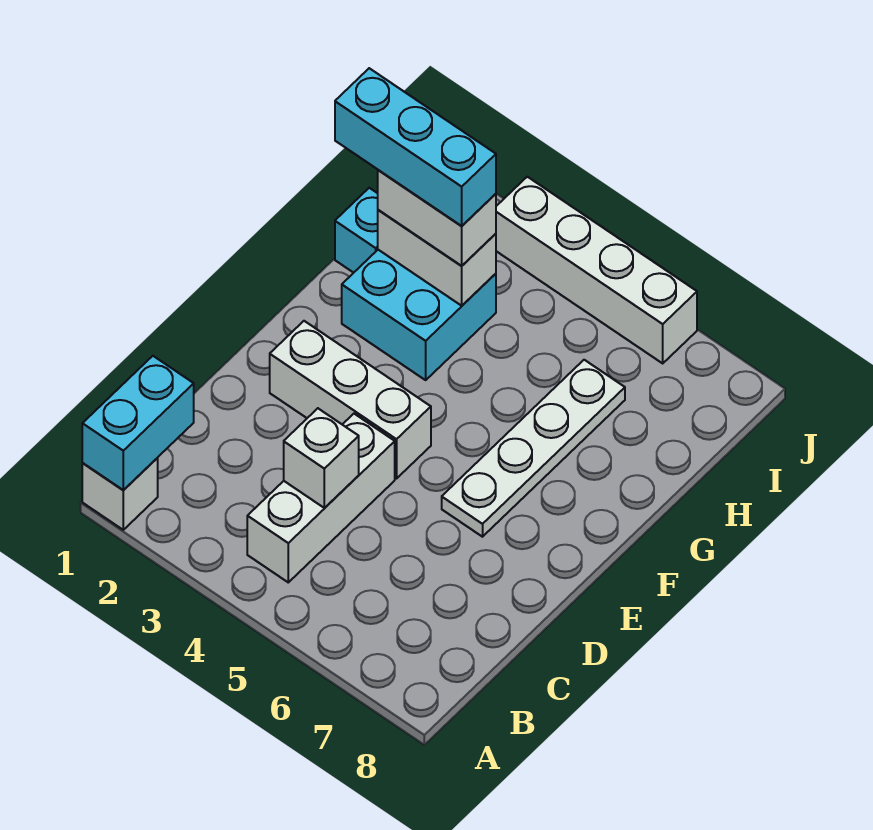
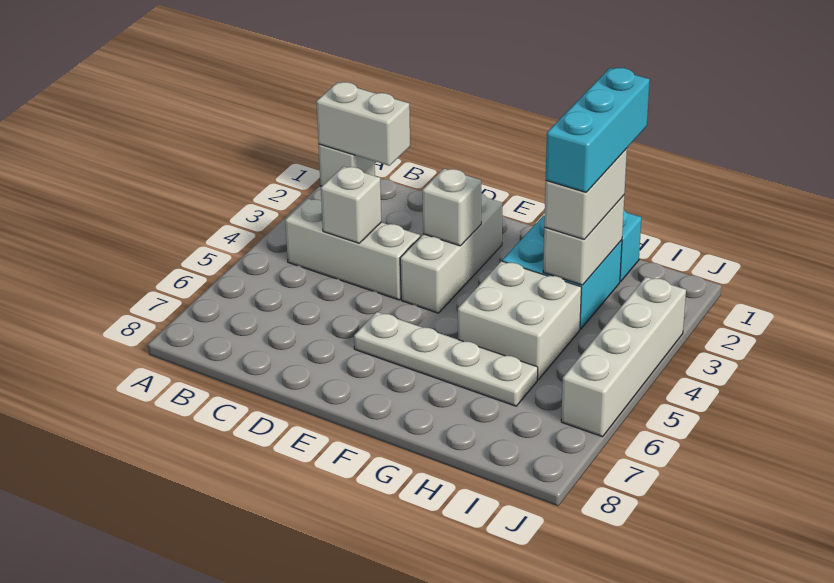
cyan 1x2 brick [82,356,194,490] -> white 1x2 brick [316,82,410,166]
none -> white 1x1 brick [422,169,481,246]
none -> white 2x2 brick [458,261,582,380]

